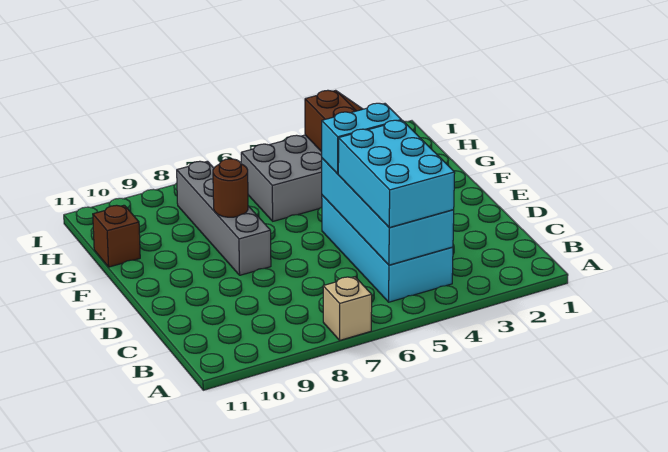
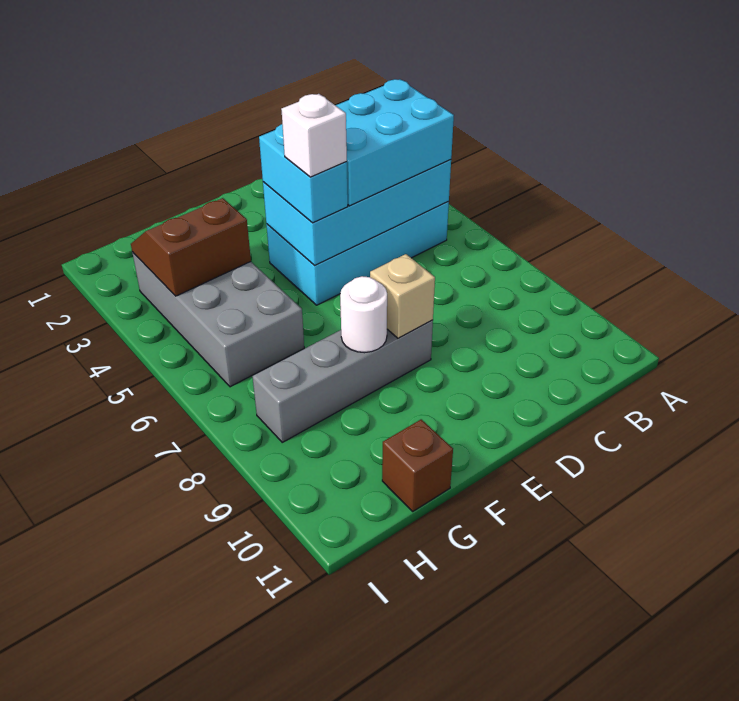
tan 1x1 brick [323,277,372,340] -> tan 1x1 brick moved to [370,254,435,338]
none -> white 1x1 brick [281,94,347,177]
brown 1x1 round brick [213,159,248,217] -> white 1x1 round brick [340,276,387,353]

